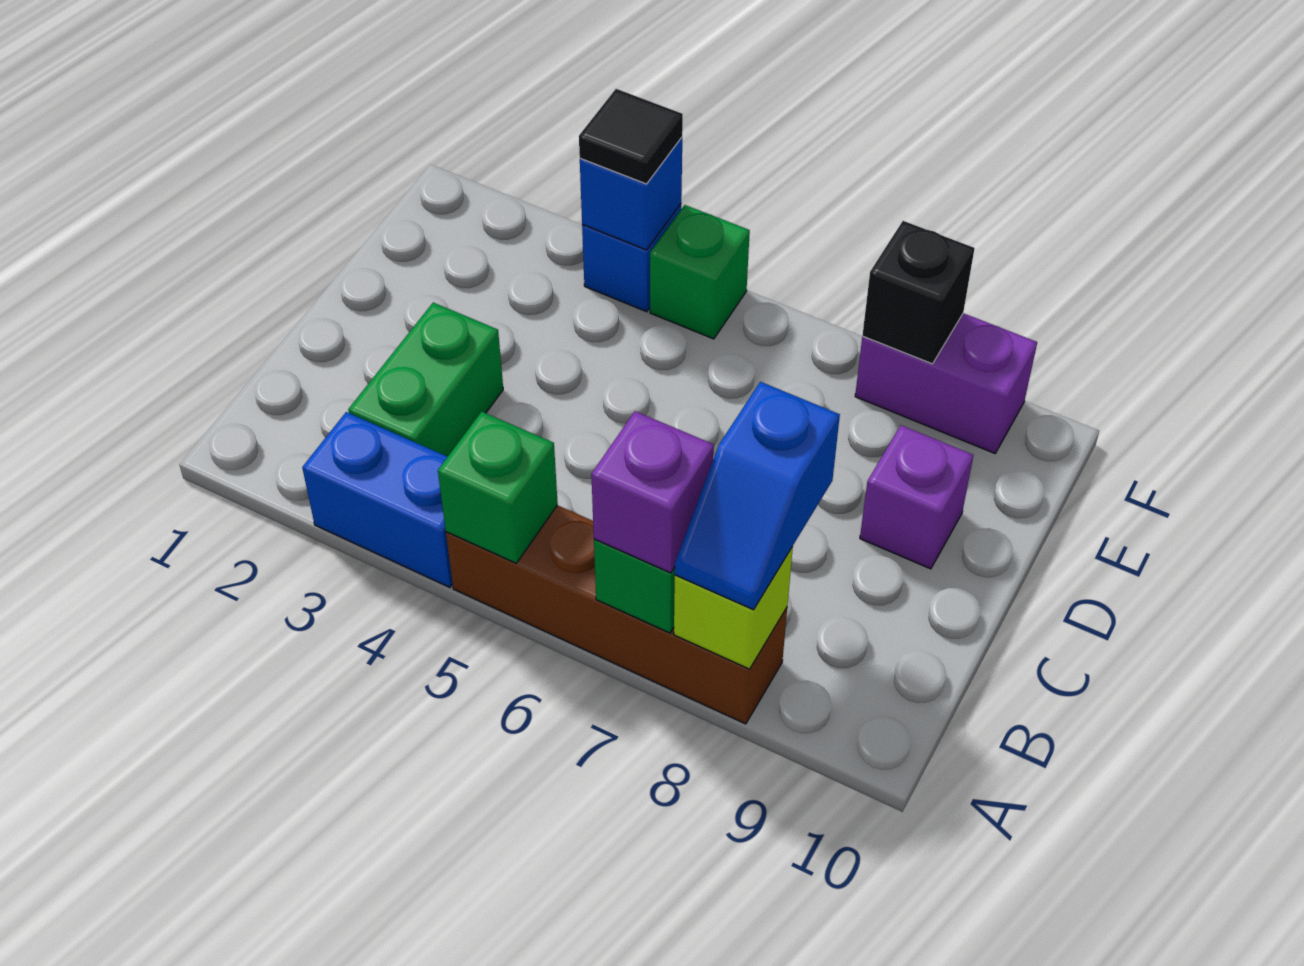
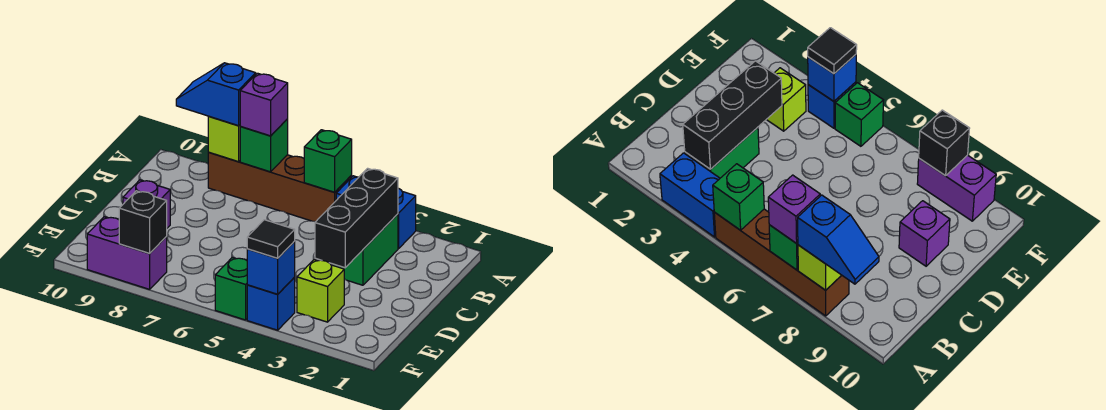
blue 1x2 slope [675,382,840,610] -> blue 1x2 slope turned to [176,63,256,126]
none -> black 1x3 brick [315,168,398,268]
none -> lime 1x1 brick [297,260,344,322]

